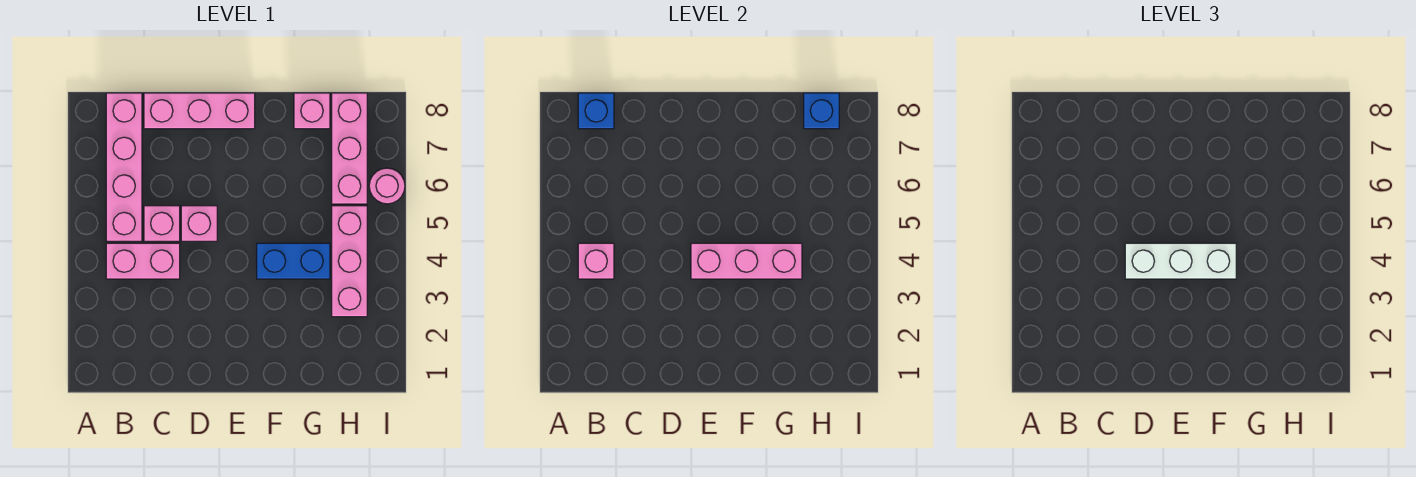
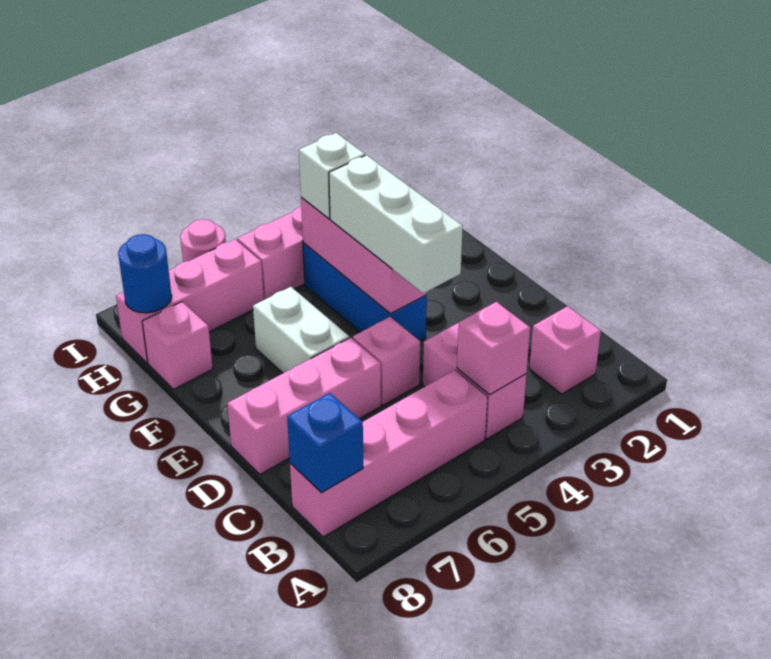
pink 1x1 brick [144,206,180,241] -> pink 1x1 brick moved to [529,306,601,394]
pink 1x3 brick [144,93,255,129] -> pink 1x3 brick turned to [227,338,381,474]
none -> white 1x2 brick [253,287,349,373]
blue 1x2 brick [257,243,330,279] -> blue 1x3 brick [303,243,427,341]
none -> white 1x1 brick [299,133,365,219]
blue 1x1 brick [804,93,839,129] -> blue 1x1 round brick [118,234,172,313]

